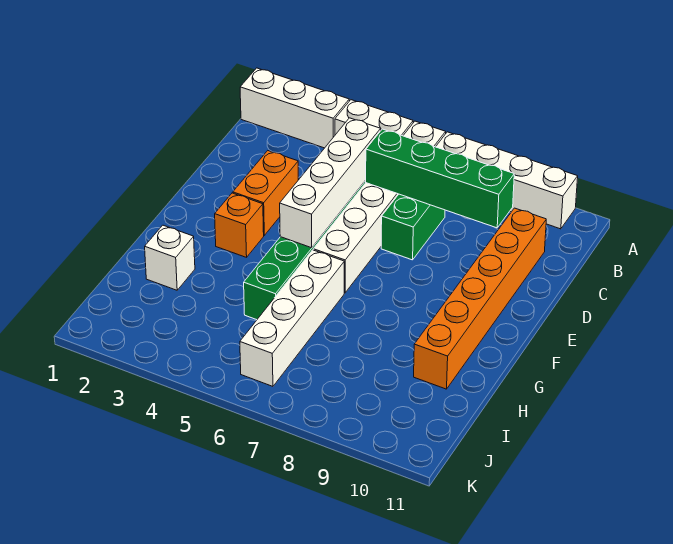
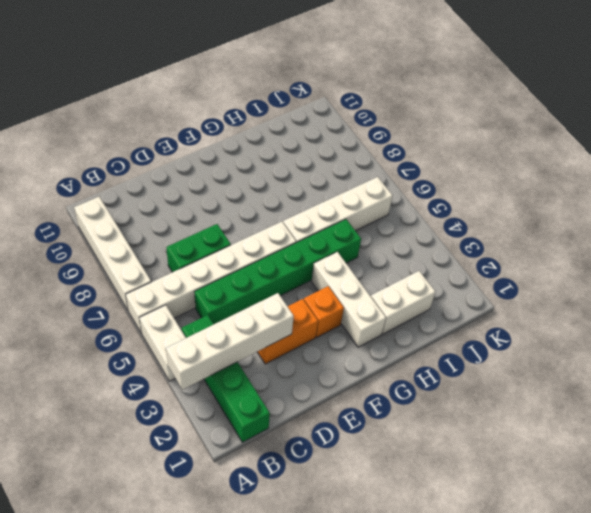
white 1x3 brick [240,68,349,148] -> white 1x3 brick moved to [312,252,386,347]
white 1x4 brick [280,118,381,248] -> white 1x4 brick moved to [166,293,294,390]
green 1x4 brick [365,129,514,228] -> green 1x4 brick moved to [182,315,270,442]
orange 1x6 brick [414,208,546,389] -> none
white 1x1 brick [145,225,195,290] -> white 1x2 brick [371,271,436,334]

